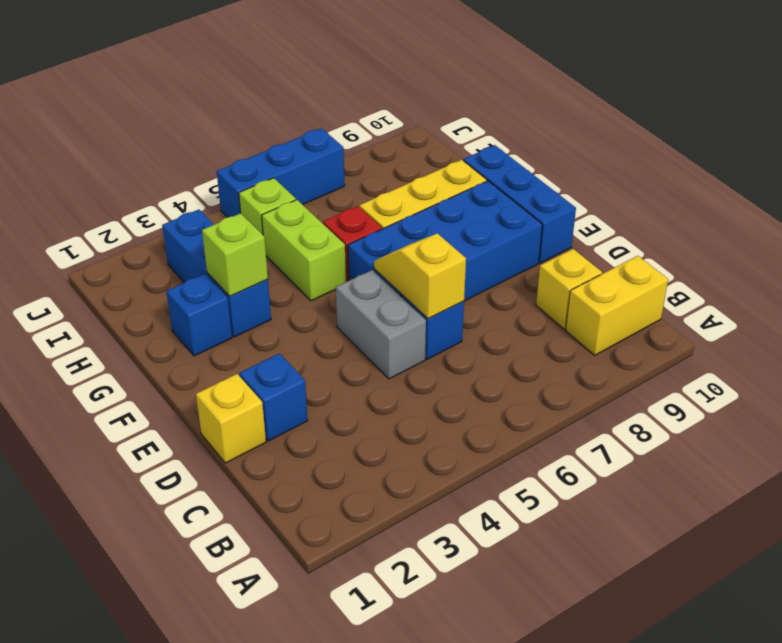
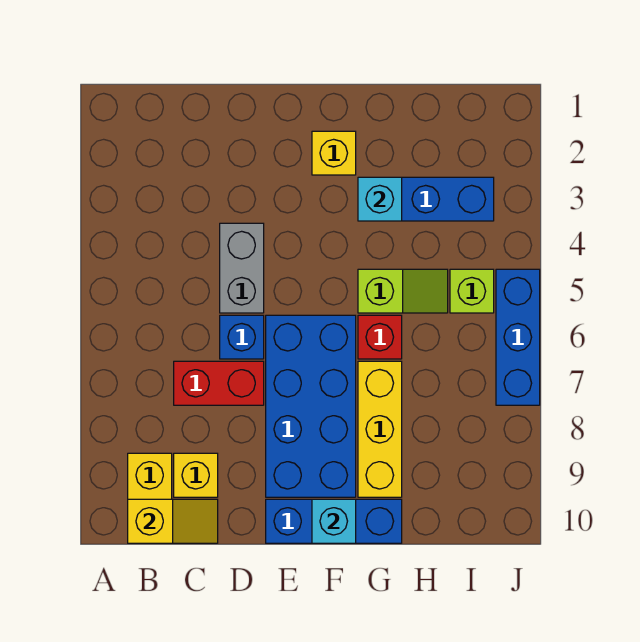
none -> red 1x2 brick [174,361,264,405]
yellow 1x1 brick [196,374,266,463] -> yellow 1x1 brick moved to [312,131,356,175]
blue 1x1 brick [239,353,308,441] -> none
grey 1x2 brick [336,270,426,379] -> grey 1x2 brick turned to [220,223,264,313]
yellow 1x2 slope [374,234,466,319] -> yellow 1x2 slope moved to [128,499,218,543]
none -> cyan 1x1 brick [312,499,356,543]
blue 1x1 brick [166,274,232,356] -> none
lime 1x1 brick [202,213,268,296] -> cyan 1x1 brick [358,177,402,221]
lime 1x2 brick [262,200,346,301] -> lime 1x2 slope [358,269,448,313]

